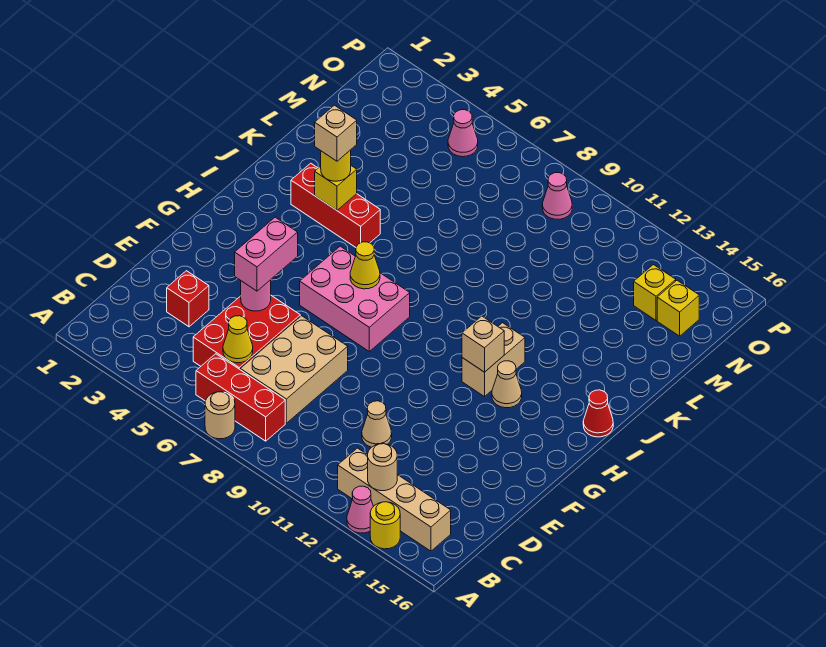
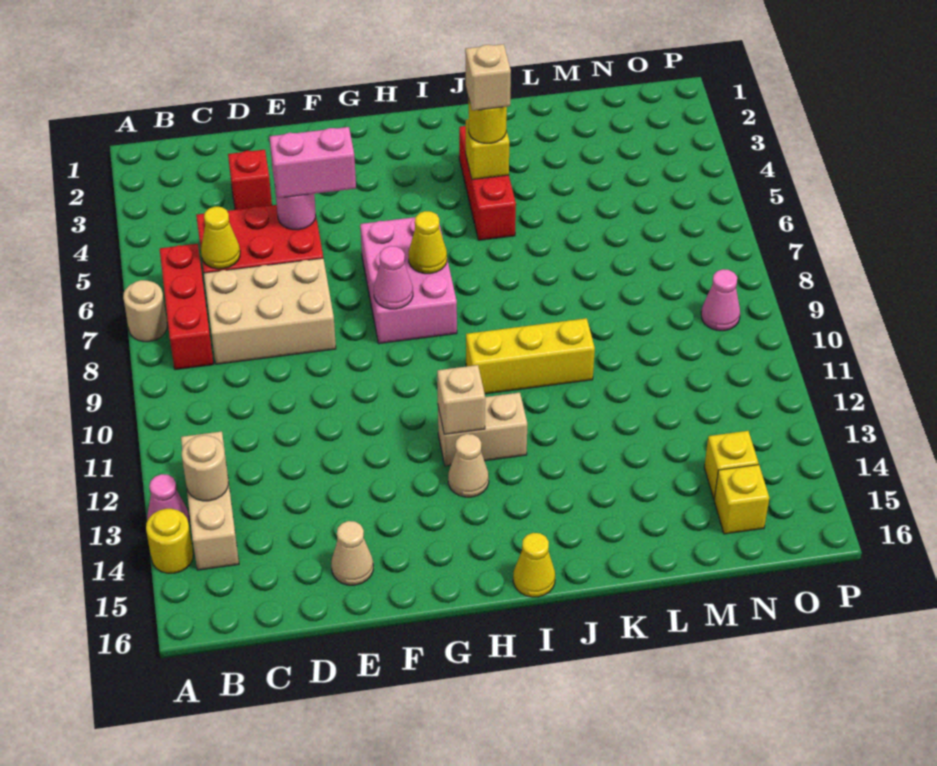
tan 1x4 brick [338,448,451,551] -> tan 1x3 brick [181,431,239,570]
tan 1x1 cone [362,401,392,447] -> tan 1x1 cone moved to [331,521,373,585]
none -> yellow 1x3 brick [466,318,595,394]
red 1x1 cone [583,390,613,437] -> yellow 1x1 cone [513,533,555,597]
pink 1x1 cone [448,110,478,157] -> pink 1x1 cone moved to [374,246,413,309]

